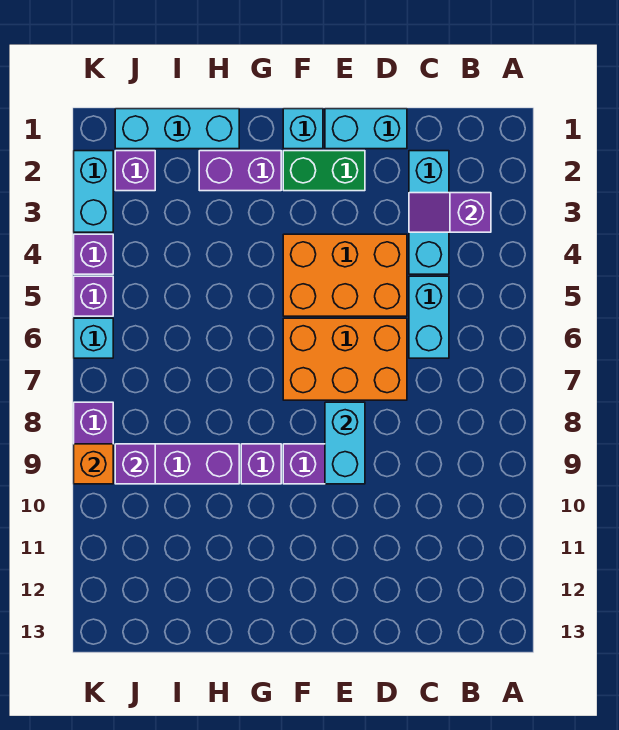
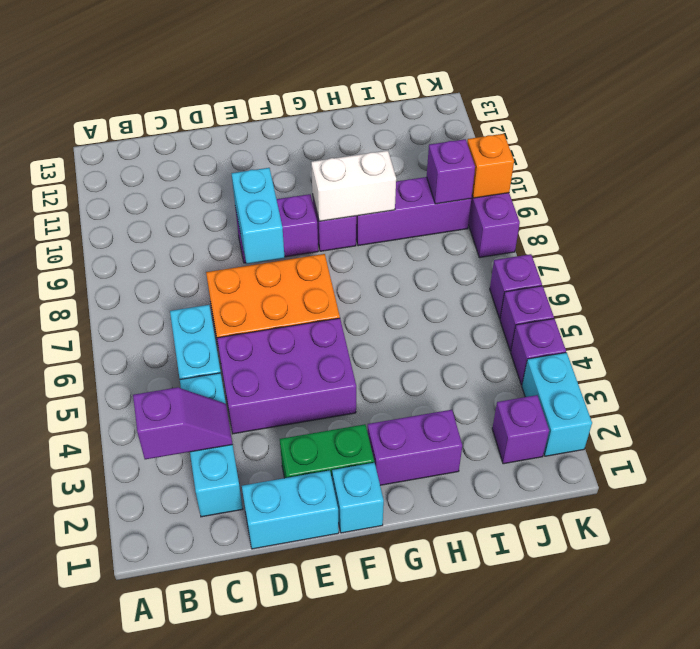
orange 2x3 brick [283,234,407,316] -> purple 2x3 brick [217,318,356,434]
none -> white 1x2 brick [311,151,396,221]
cyan 1x3 brick [115,109,239,149] -> none
cyan 1x1 brick [74,318,113,358] -> purple 1x1 brick [490,254,542,319]

